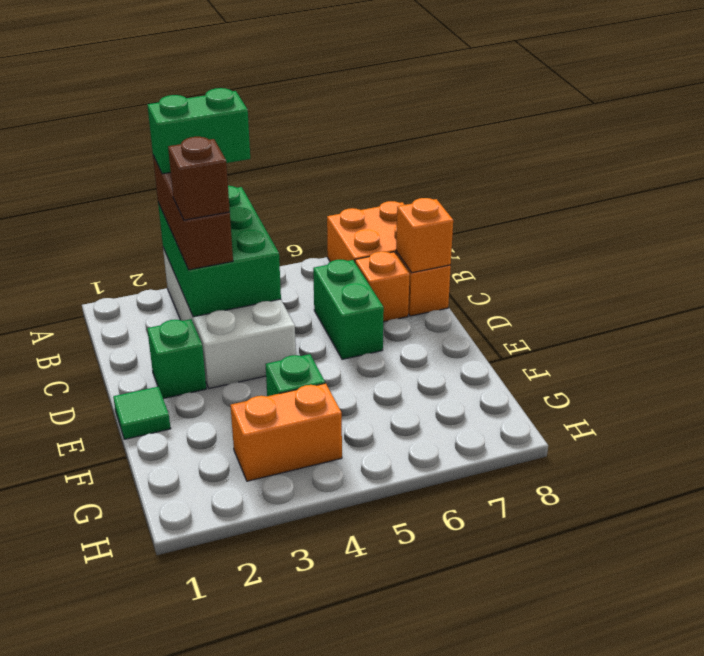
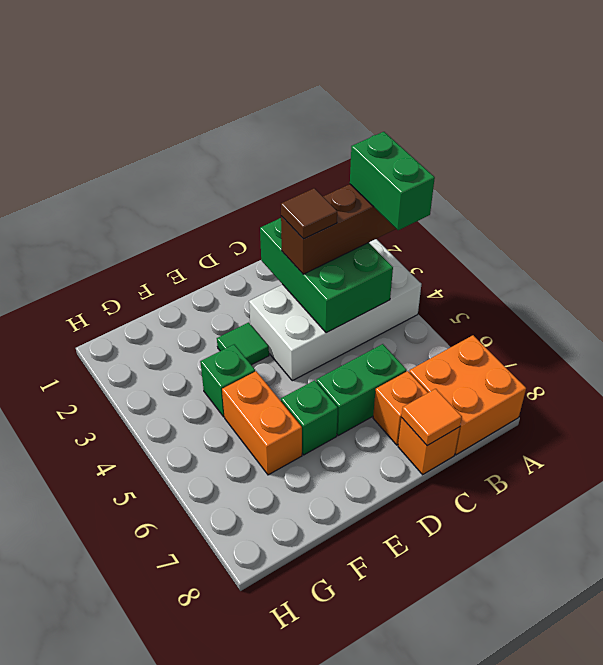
green 2x3 brick [158,186,281,317] -> green 2x3 brick turned to [260,218,393,333]
brown 1x1 brick [168,137,230,220] -> brown 1x1 tile [281,188,337,239]
orange 1x1 brick [396,198,453,273] -> orange 1x1 tile [401,389,462,446]
green 1x1 brick [147,319,206,399] -> green 1x1 brick moved to [281,380,338,455]
green 1x1 tile [113,387,171,439] -> green 1x1 tile moved to [217,323,269,365]
orange 1x2 brick [230,383,342,481] -> orange 1x2 brick moved to [222,371,302,475]

